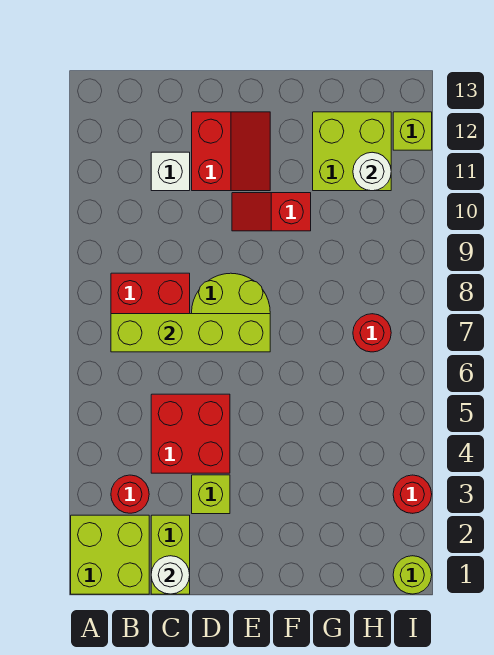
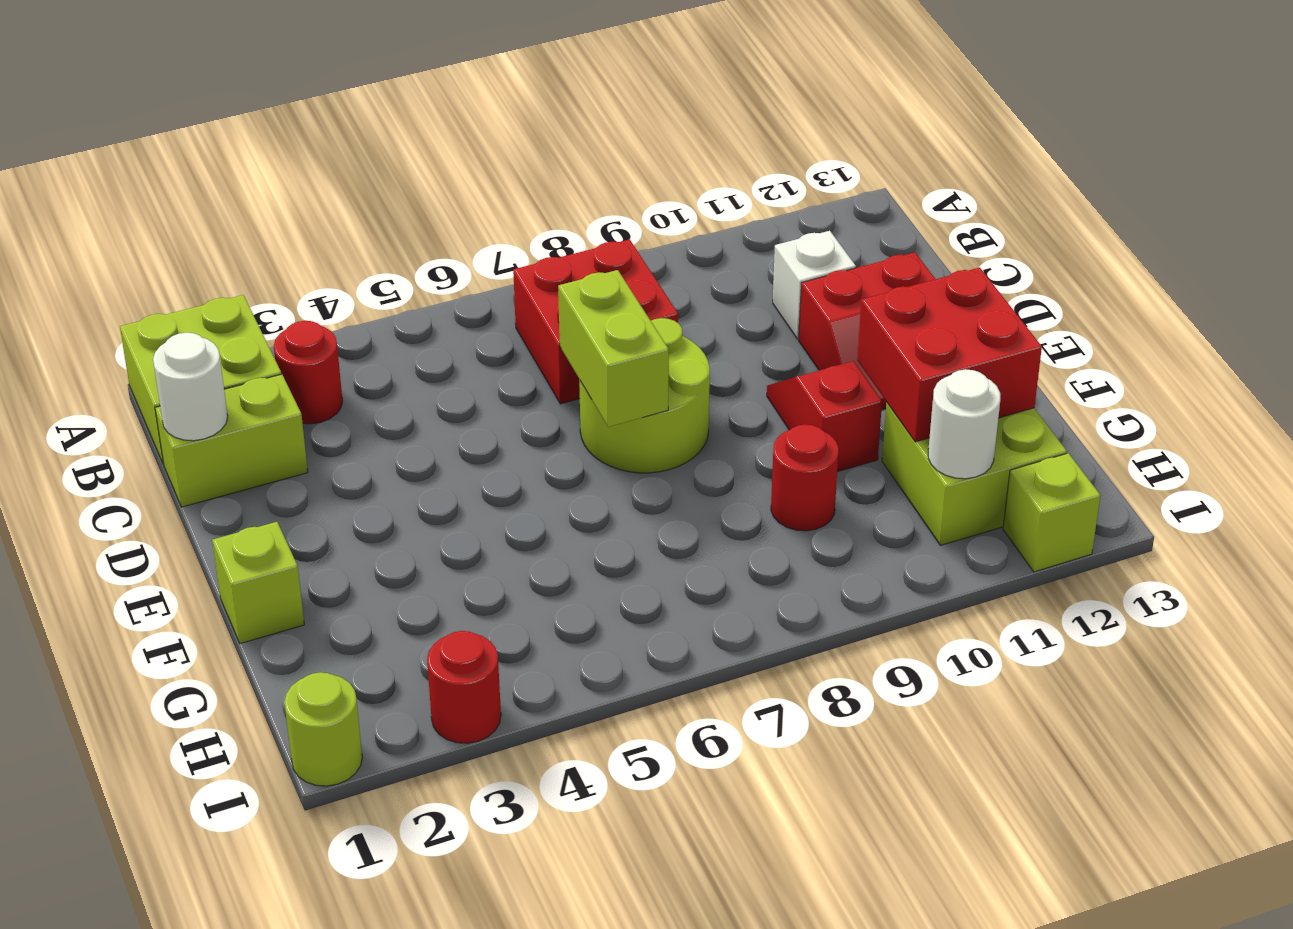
lime 1x4 brick [111,314,270,352] -> lime 1x2 brick [558,270,669,427]
red 2x2 brick [151,394,230,473] -> red 2x2 brick moved to [857,267,1042,442]
lime 1x1 brick [192,475,230,514] -> lime 1x1 brick moved to [212,522,304,643]
red 1x1 round brick [353,314,391,352] -> red 1x1 round brick moved to [771,425,839,531]

